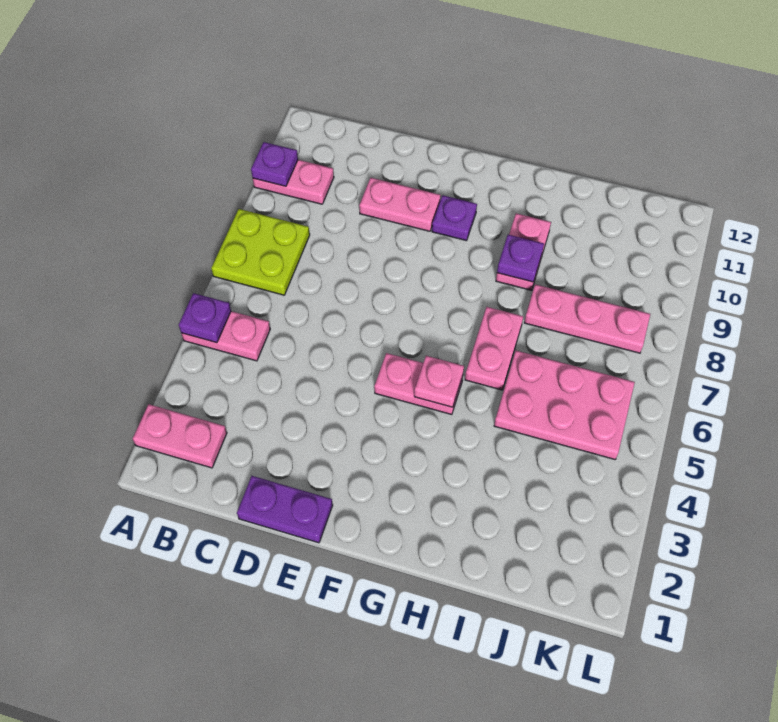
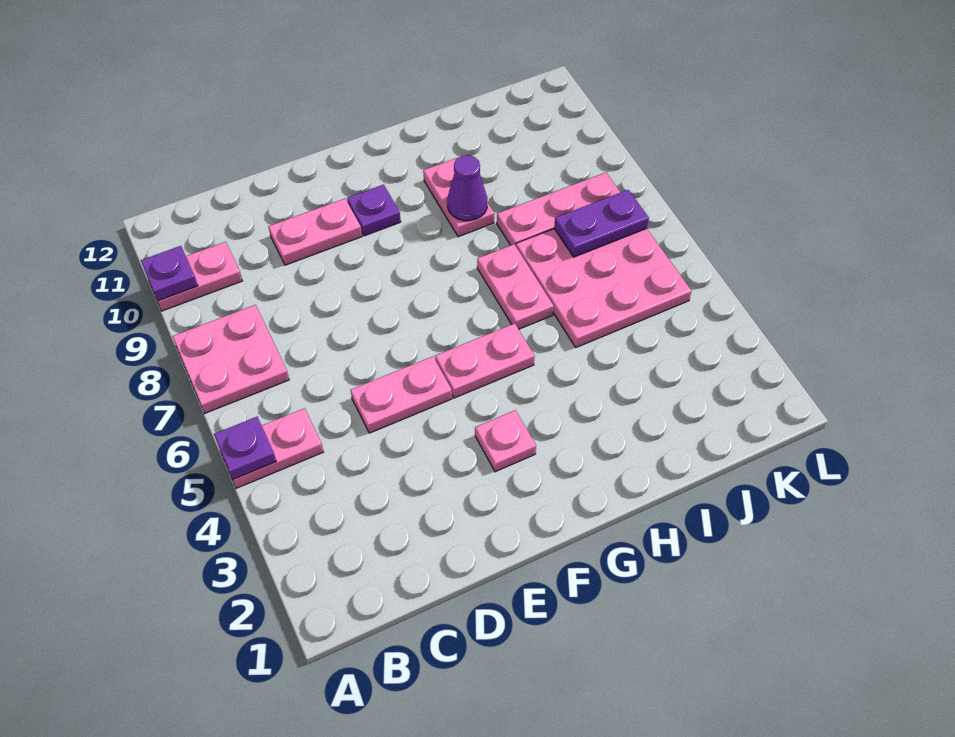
pink 1x2 plate [133,404,227,468] -> pink 1x2 plate moved to [351,357,452,433]
lime 2x2 plate [211,209,310,295] -> pink 2x2 plate [172,305,289,413]
purple 1x2 plate [237,476,333,543] -> purple 1x2 plate moved to [554,190,649,257]
pink 1x1 plate [414,356,464,407] -> pink 1x1 plate moved to [475,410,536,472]
purple 1x1 plate [497,235,544,282] -> purple 1x1 cone [447,155,487,221]
pink 2x3 plate [494,351,635,459] -> pink 3x3 plate [516,229,692,347]

